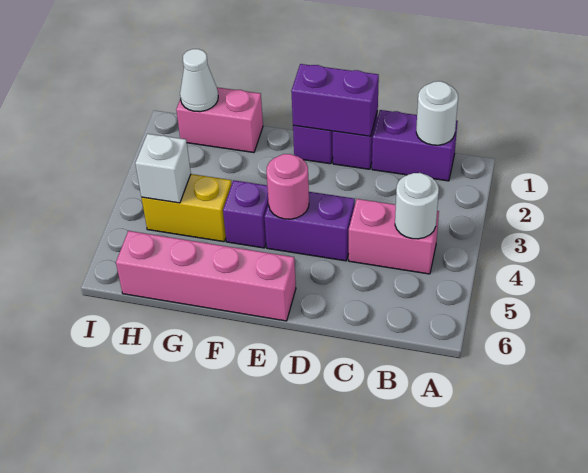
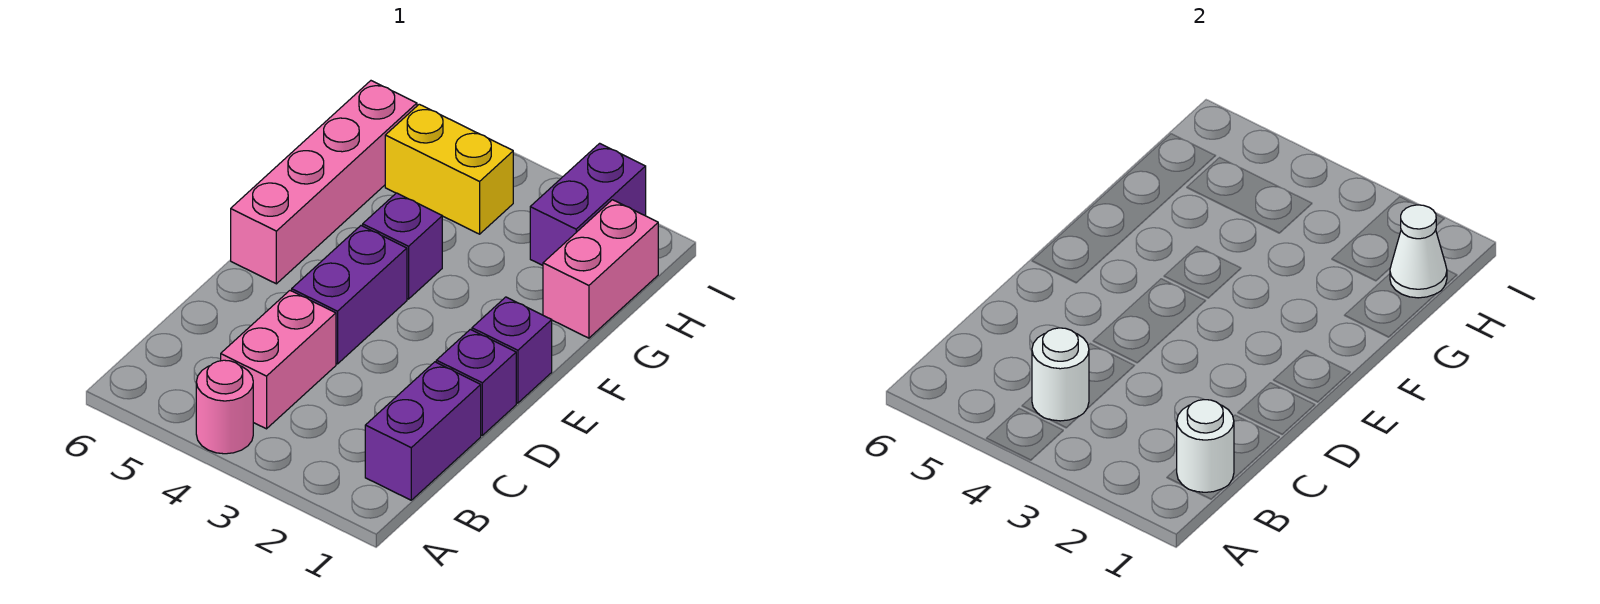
purple 1x2 brick [291,64,379,136] -> purple 1x2 brick moved to [530,143,646,265]
pink 1x1 round brick [266,154,309,219] -> pink 1x1 round brick moved to [196,360,253,454]
yellow 1x2 brick [142,174,232,242] -> yellow 1x2 brick turned to [385,104,513,234]
white 1x1 brick [135,134,191,203] -> none

